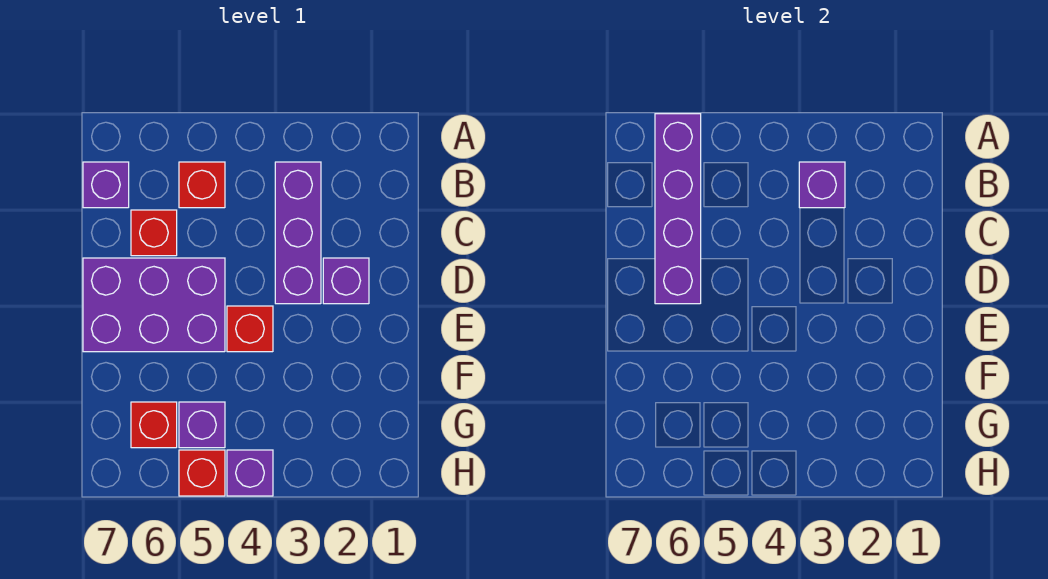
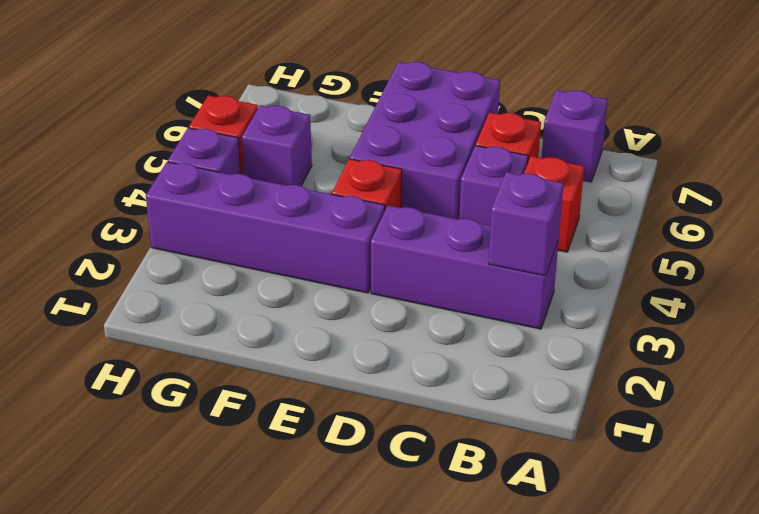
purple 1x4 brick [655,114,701,304] -> purple 1x4 brick moved to [146,162,385,293]
purple 1x1 brick [323,258,369,304] -> purple 1x1 brick moved to [459,146,528,226]
red 1x1 brick [131,402,177,448] -> none

